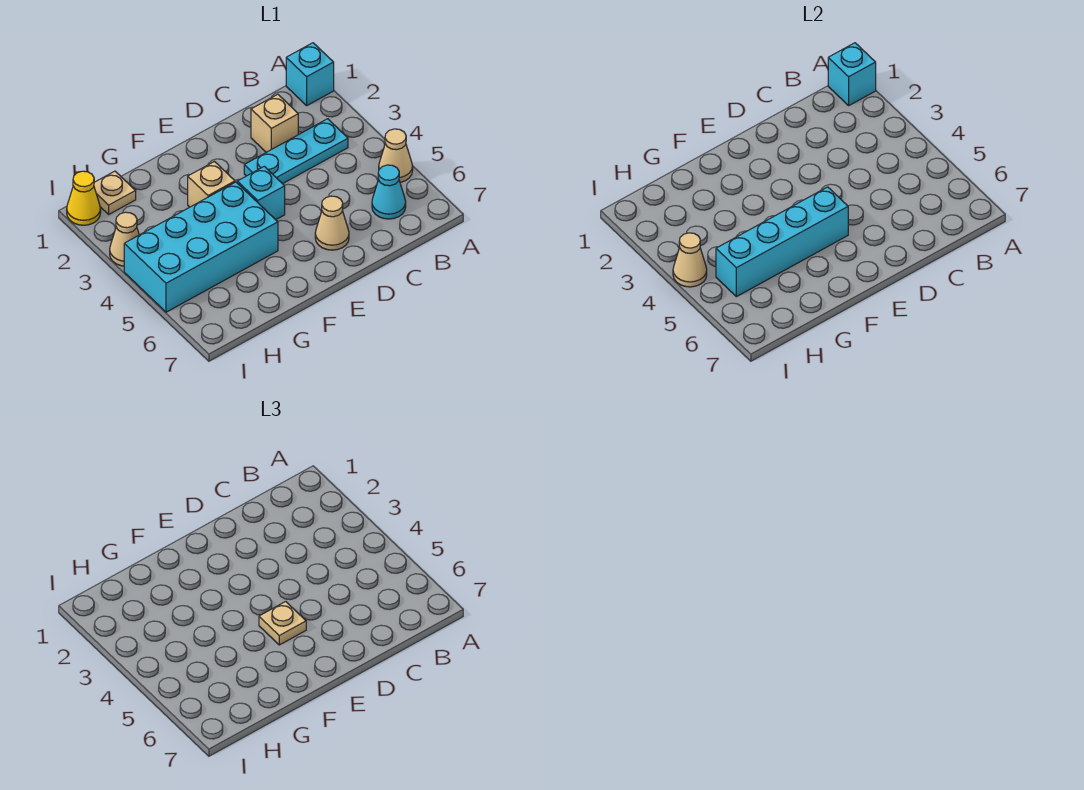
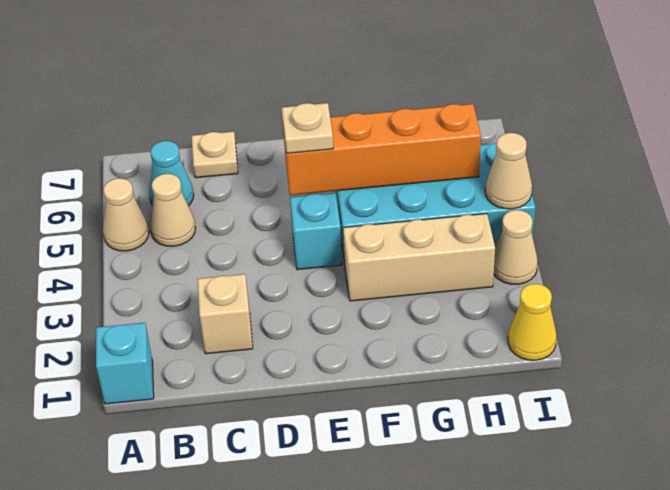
cyan 1x1 brick [828,43,876,105] -> none
cyan 1x3 plate [244,119,348,184] -> none
tan 1x1 cone [315,196,349,250] -> tan 1x1 cone moved to [150,174,196,246]
cyan 1x4 brick [716,187,848,297] -> orange 1x4 brick [283,104,481,195]
tan 1x1 brick [188,162,235,207] -> tan 1x3 brick [343,214,495,301]
tan 1x1 plate [94,171,136,214] -> tan 1x1 plate moved to [192,132,238,178]

